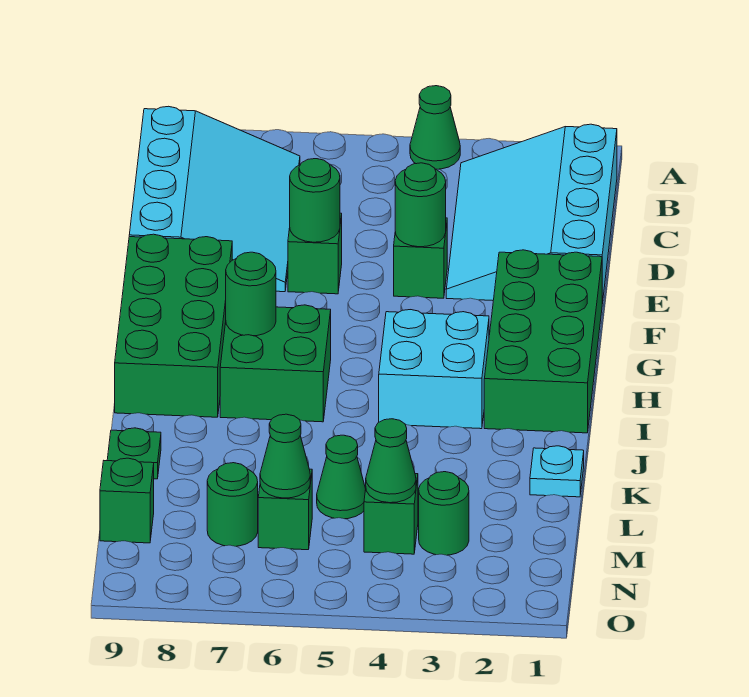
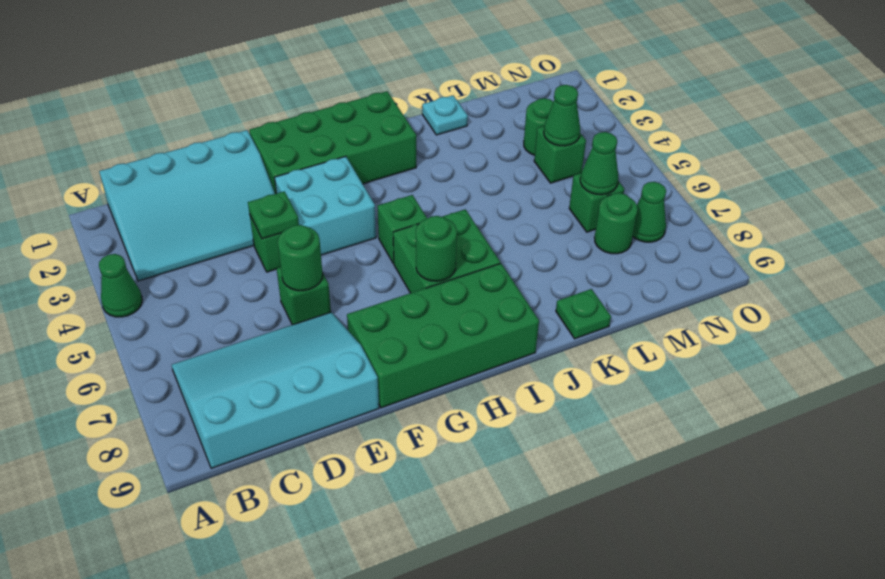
green 1x1 round brick [395,163,446,247] -> green 1x1 plate [248,191,299,239]
cyan 2x2 brick [379,310,489,429] -> cyan 2x2 brick moved to [274,156,376,255]
green 1x1 cone [317,435,366,519] -> green 1x1 cone moved to [633,182,666,242]
green 1x1 brick [100,458,154,543] -> green 1x1 brick moved to [377,195,427,263]

